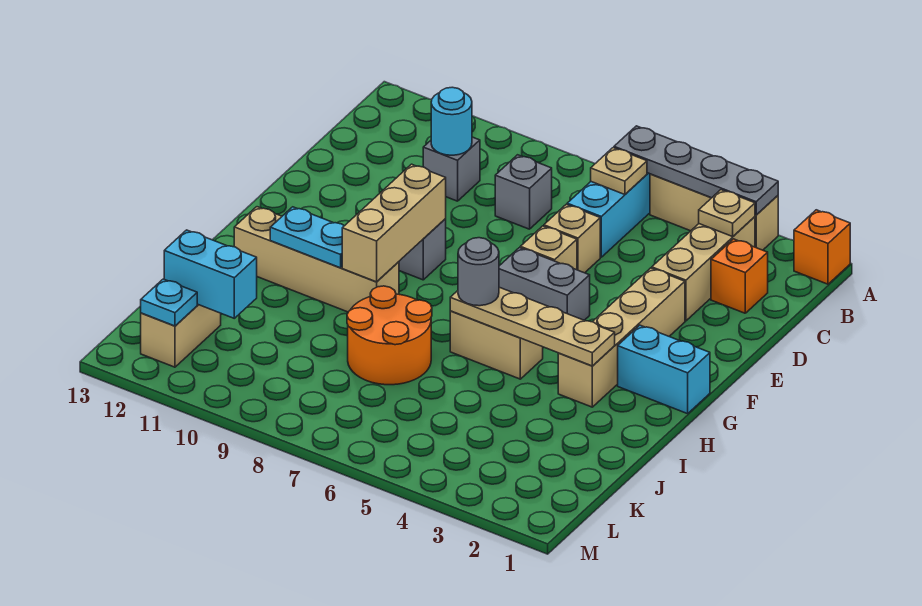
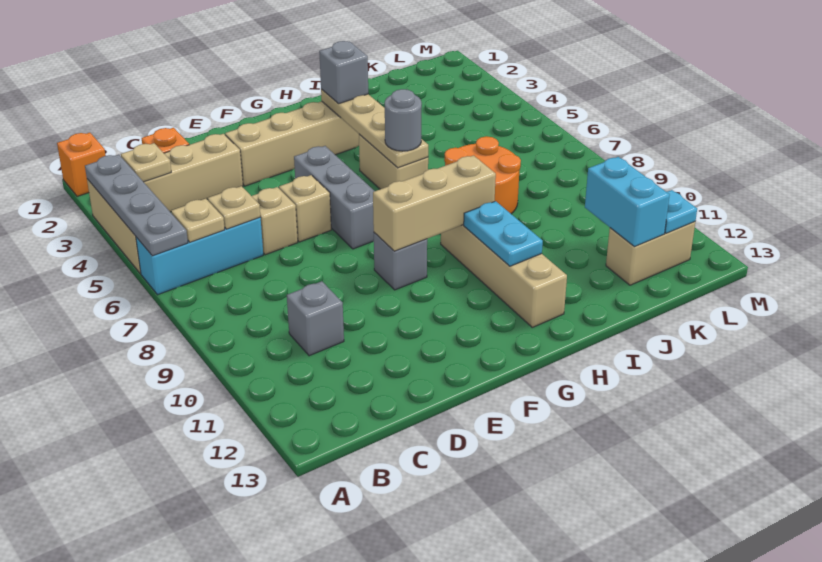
none -> tan 1x1 plate [208,186,260,229]
grey 1x1 brick [495,155,552,229] -> grey 1x1 brick moved to [319,41,368,104]
cyan 1x1 round brick [431,87,472,155] -> none
grey 1x2 brick [499,248,590,320] -> grey 1x3 brick [294,146,374,249]
cyan 1x2 brick [618,325,710,414] -> none

